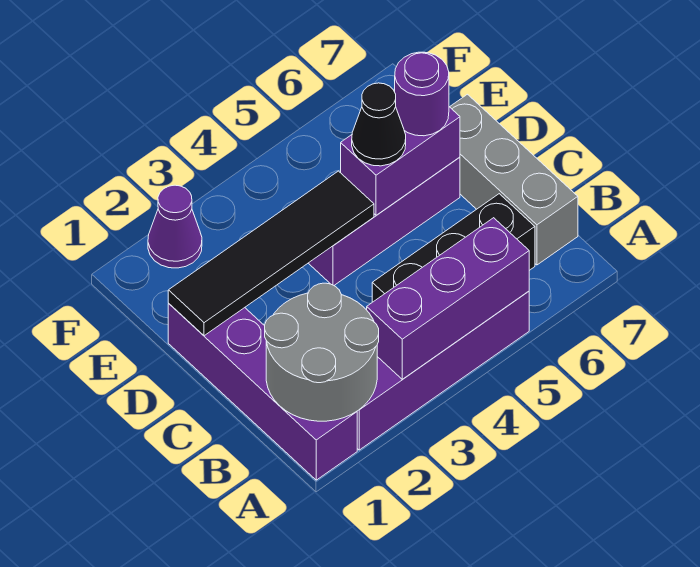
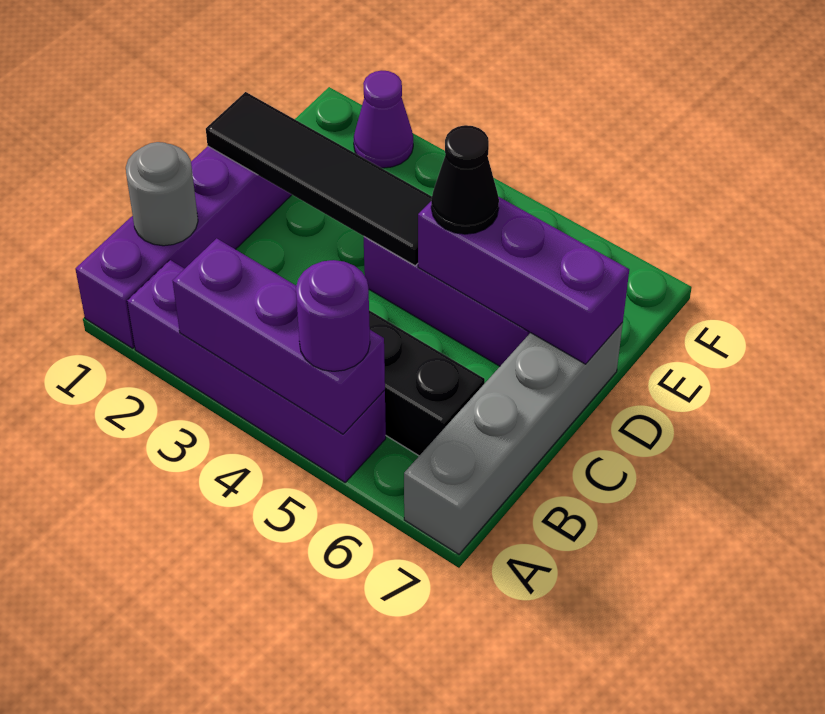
grey 2x2 round brick [265,283,379,421] -> grey 1x1 round brick [126,142,198,246]
grey 1x3 brick [450,94,578,265] -> grey 1x4 brick [404,323,623,554]
purple 1x2 brick [341,107,460,215] -> purple 1x3 brick [418,197,629,364]
purple 1x1 round brick [395,52,449,136] -> purple 1x1 round brick moved to [296,260,370,371]

